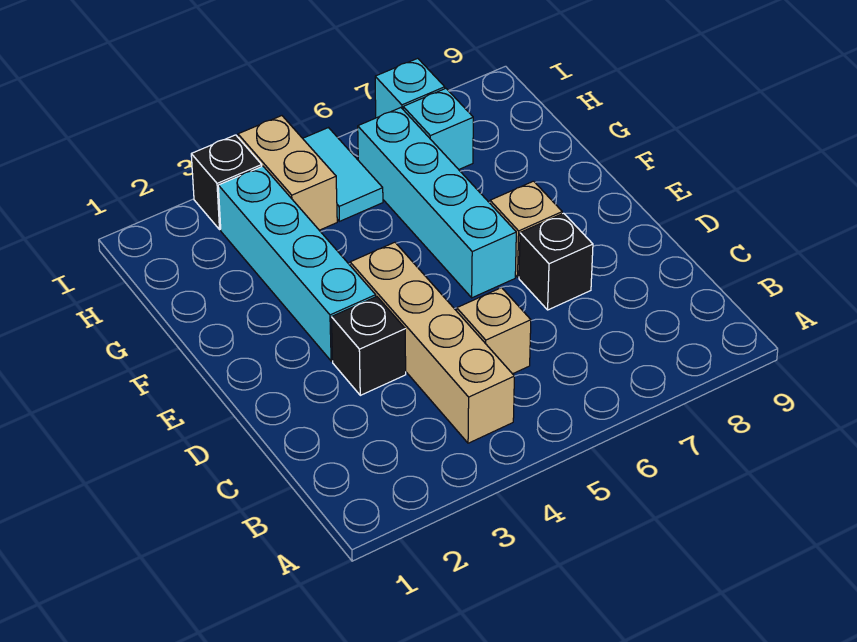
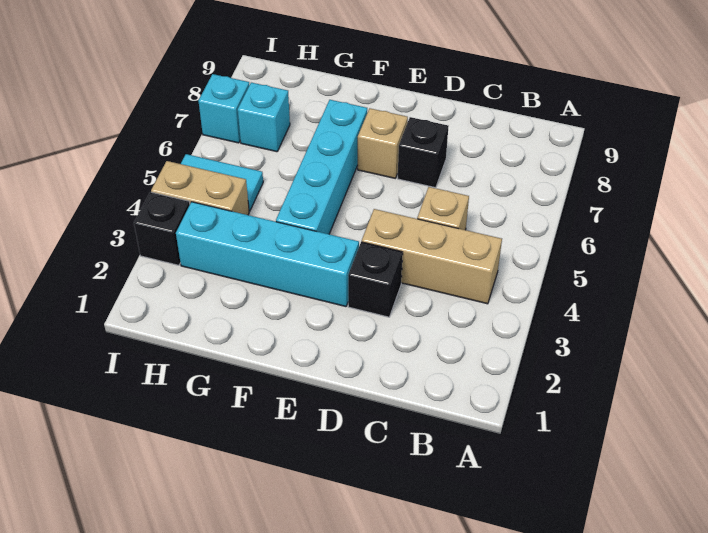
tan 1x4 brick [350,242,514,443] -> tan 1x3 brick [362,209,502,304]
cyan 1x4 brick [358,108,516,298] -> cyan 1x4 brick turned to [276,100,367,234]

